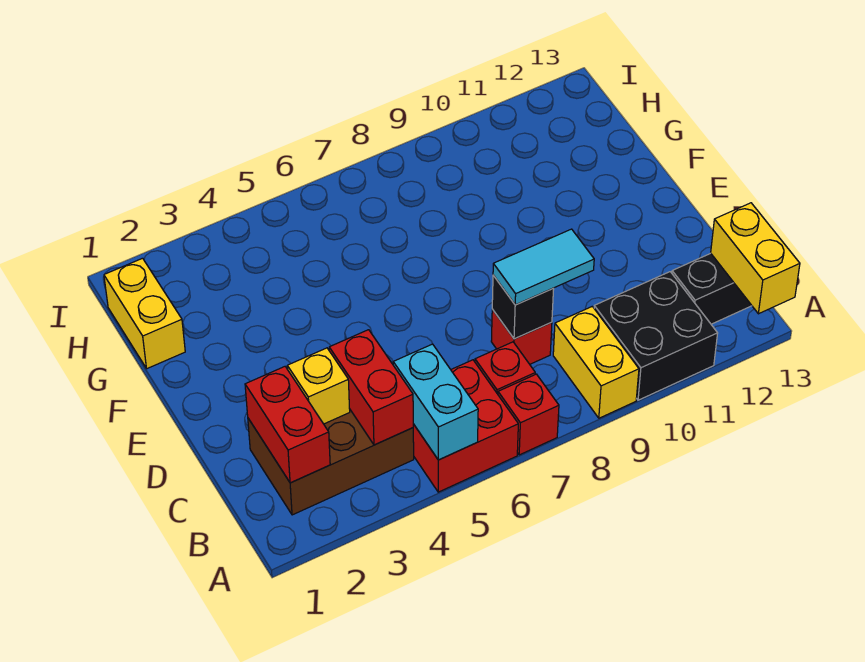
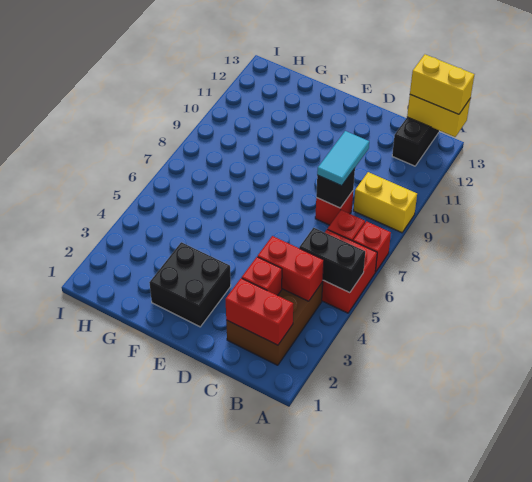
cyan 1x2 brick [393,344,478,460] -> black 1x2 brick [299,228,365,293]
black 2x2 brick [594,272,718,400] -> black 2x2 brick moved to [149,242,231,327]
yellow 1x1 brick [287,348,350,424] -> red 1x1 brick [242,257,282,296]
yellow 1x2 brick [104,258,185,369] -> yellow 1x2 brick moved to [410,54,474,114]

